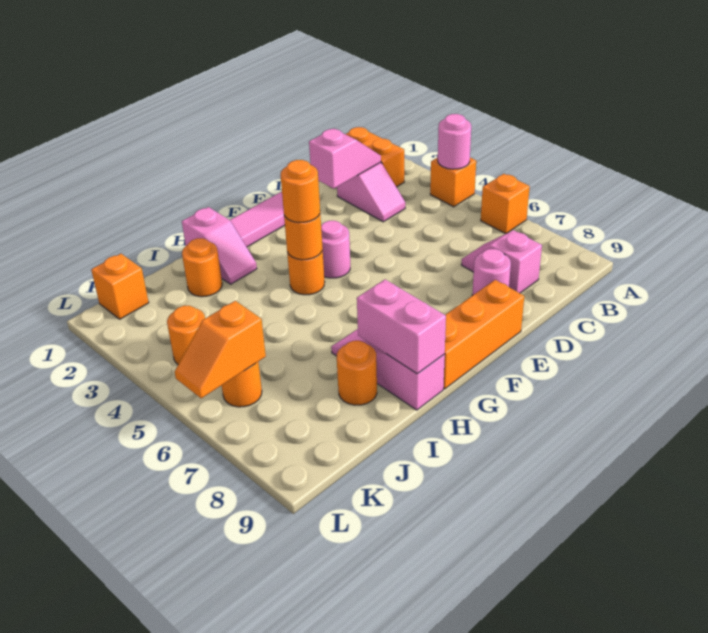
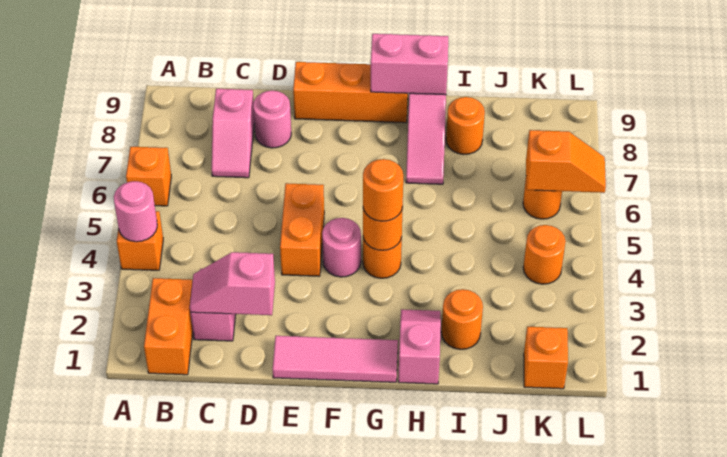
none -> orange 1x2 brick [280,183,324,276]
pink 1x2 brick [357,280,446,374] -> pink 1x2 brick turned to [371,34,448,95]

